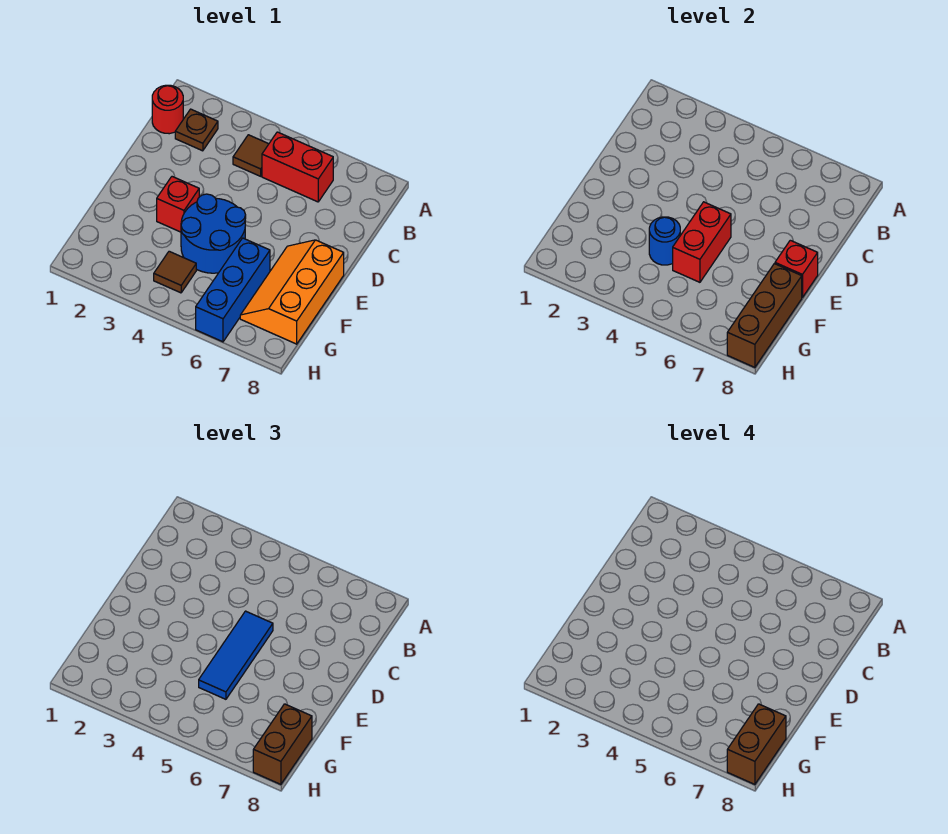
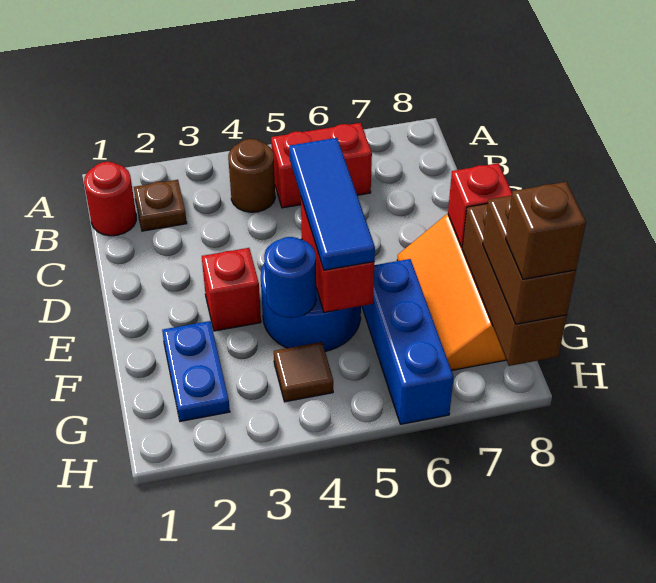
brown 1x1 tile [233,135,268,176] -> brown 1x1 round brick [228,139,275,212]
none -> blue 1x2 plate [162,321,230,421]
brown 1x2 brick [727,704,786,784] -> brown 1x1 brick [506,182,586,279]

